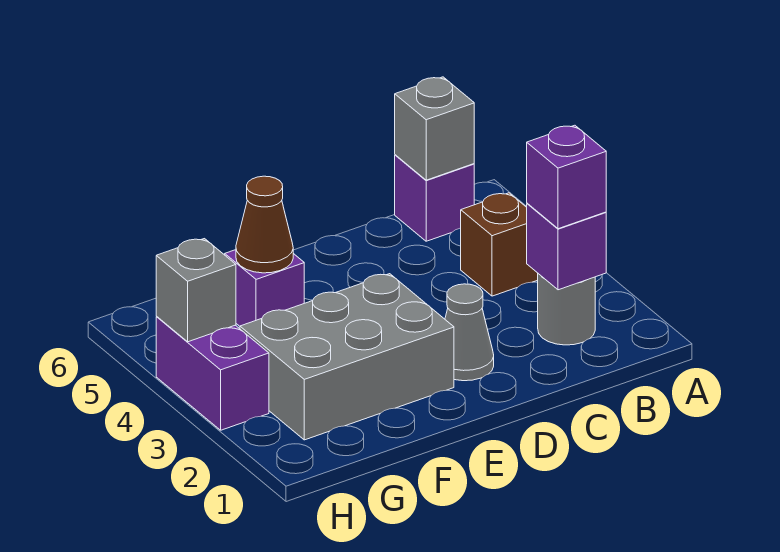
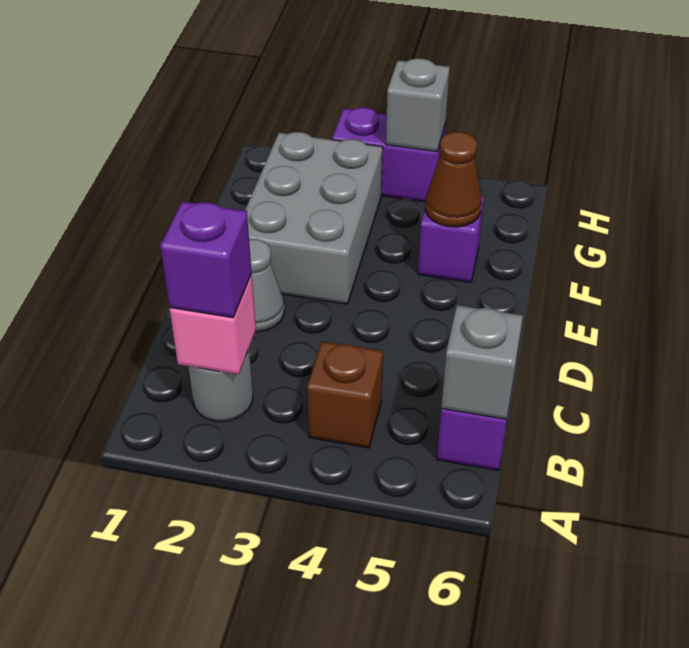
purple 1x1 brick [527,203,606,290] -> pink 1x1 brick [170,274,256,375]

